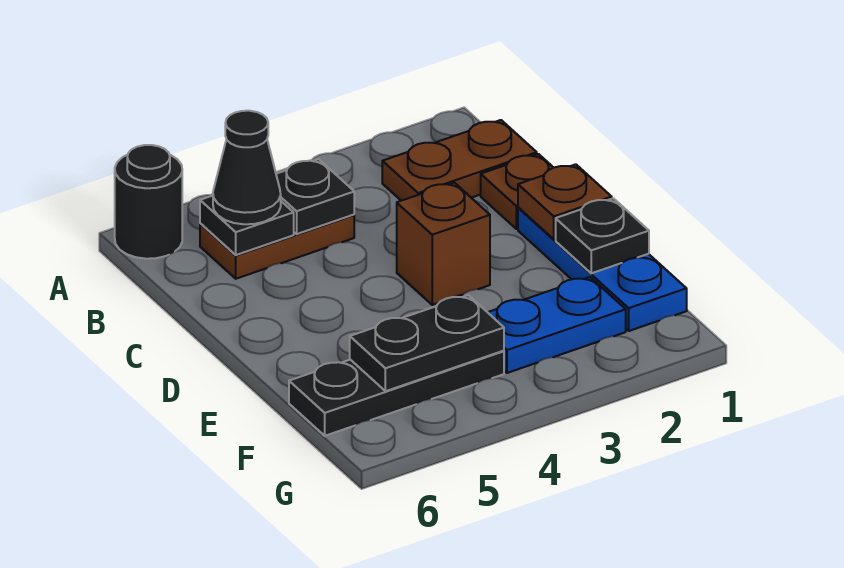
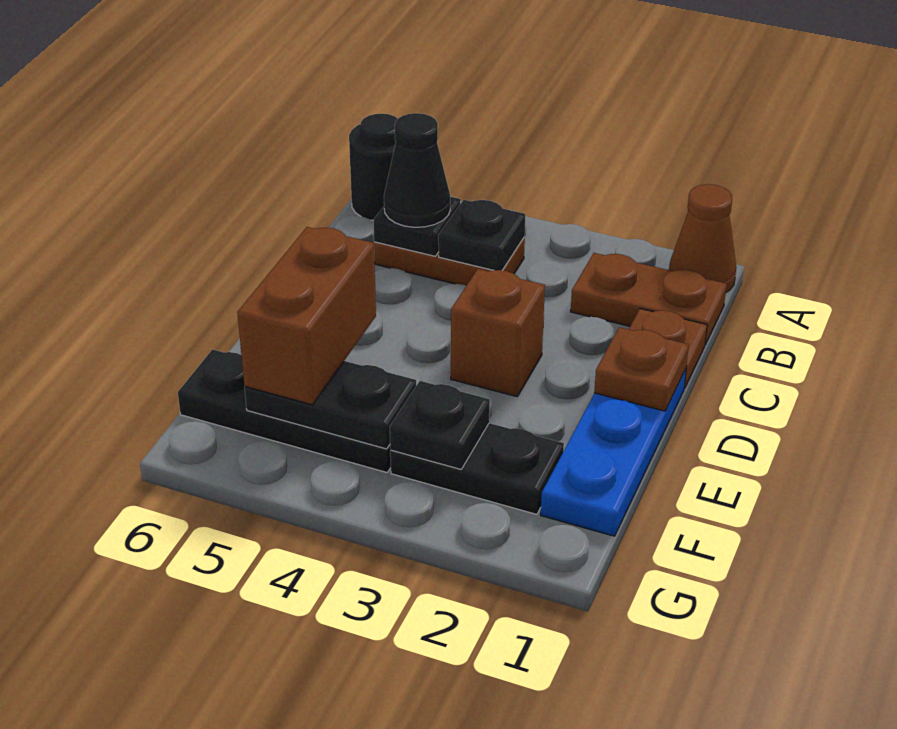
none -> brown 1x1 cone [669,184,736,292]
black 1x1 plate [556,198,649,273] -> black 1x1 plate moved to [390,381,490,469]
none -> brown 1x2 brick [237,227,376,405]
blue 1x2 plate [488,277,626,373] -> black 1x2 plate [390,423,564,514]

